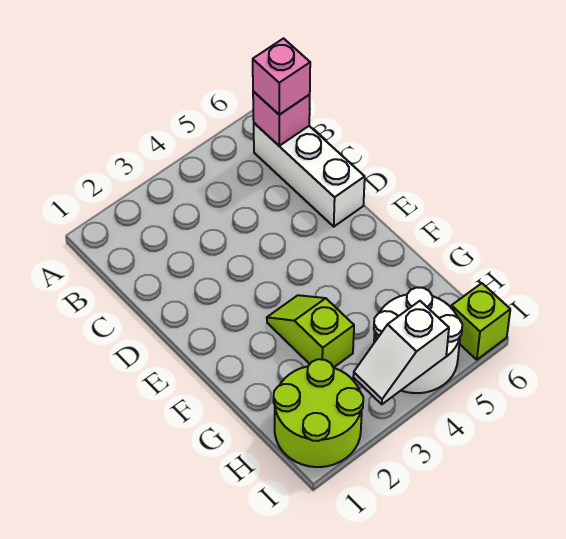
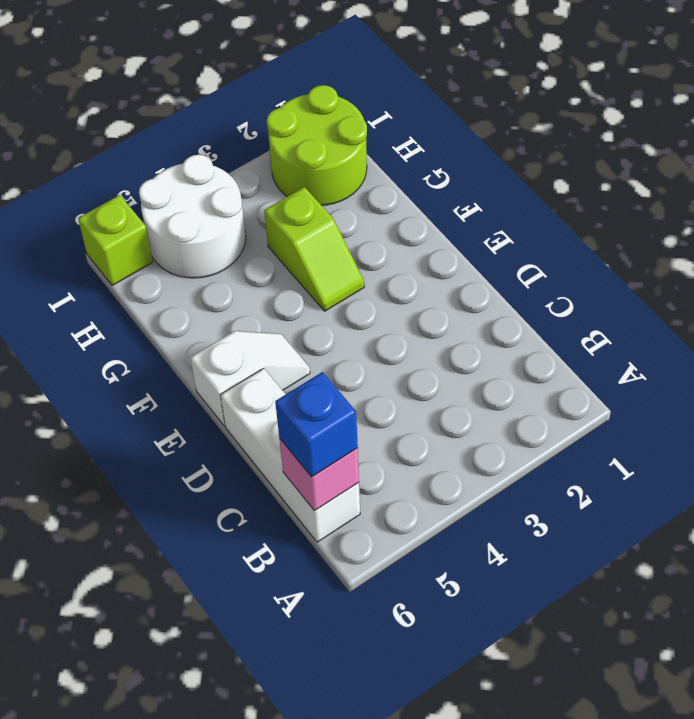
pink 1x1 brick [253,39,310,115] -> blue 1x1 brick [275,372,358,477]
white 1x2 slope [353,301,449,404] -> white 1x2 slope moved to [190,331,310,426]

